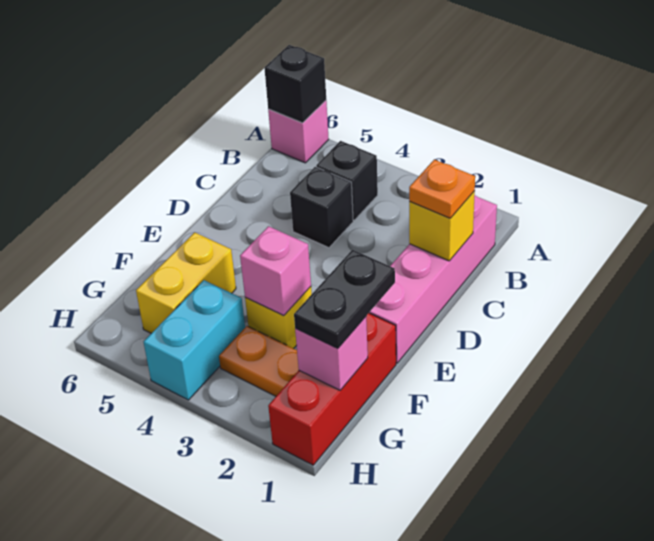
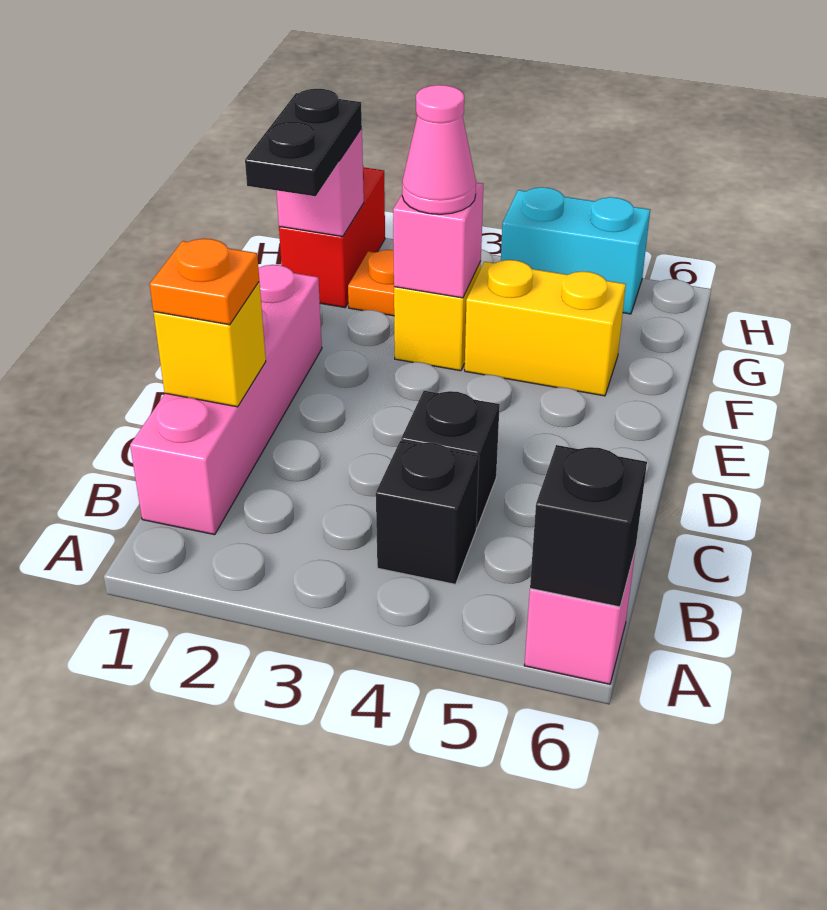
red 1x3 brick [268,313,396,465] -> red 1x2 brick [279,167,385,308]
none -> pink 1x1 cone [402,85,476,214]
yellow 1x2 brick [136,232,236,333] -> yellow 1x2 brick turned to [465,260,626,396]
cyan 1x2 brick [144,280,245,400] -> cyan 1x2 brick turned to [501,187,650,314]

